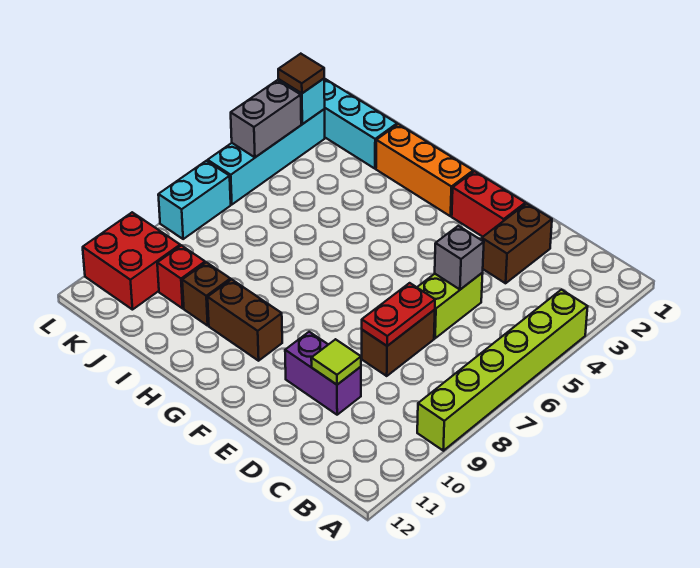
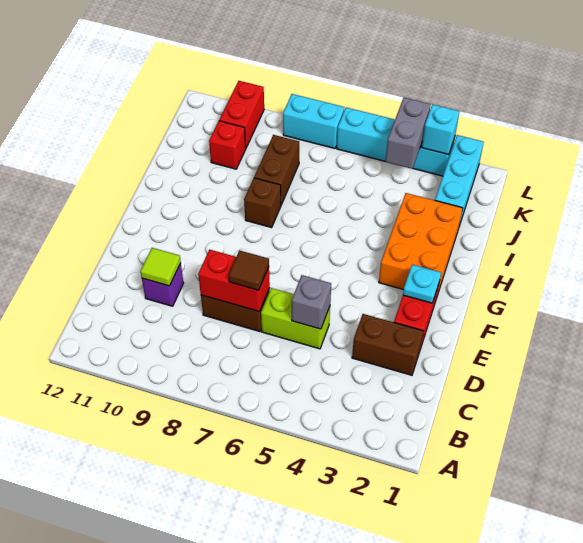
lime 1x6 brick [417,290,588,451] -> none
red 1x2 plate [362,283,435,346] -> red 1x2 brick [198,250,270,312]
purple 1x2 brick [285,332,361,415] -> purple 1x1 brick [142,263,183,306]
none -> cyan 1x1 plate [403,265,441,303]
orange 1x3 brick [376,124,473,216] -> orange 2x3 brick [379,193,463,296]
brown 1x2 brick [208,279,282,361] -> brown 1x2 brick moved to [254,135,299,205]
brown 1x1 brick [182,262,230,326] -> brown 1x1 brick moved to [244,178,281,228]
red 2x2 brick [83,212,180,310] -> red 1x2 brick [219,81,264,148]
brown 1x1 tile [278,54,324,93] -> brown 1x1 tile moved to [229,250,269,290]
grey 1x2 brick [231,80,301,157] -> grey 1x2 brick turned to [385,98,431,169]

